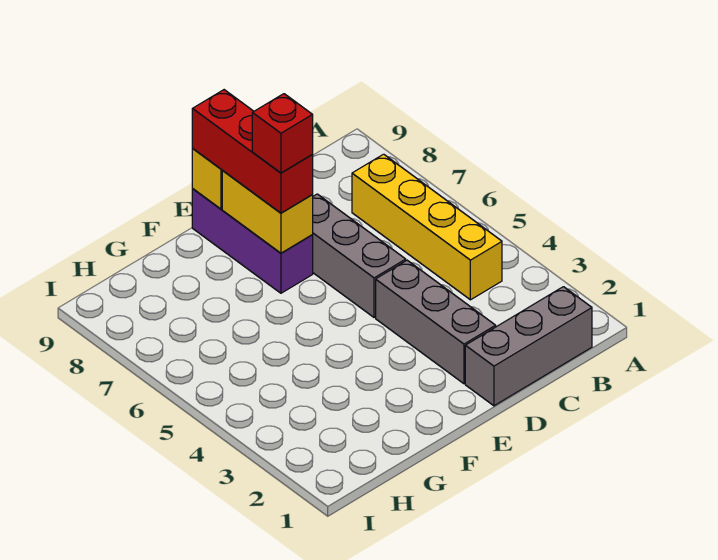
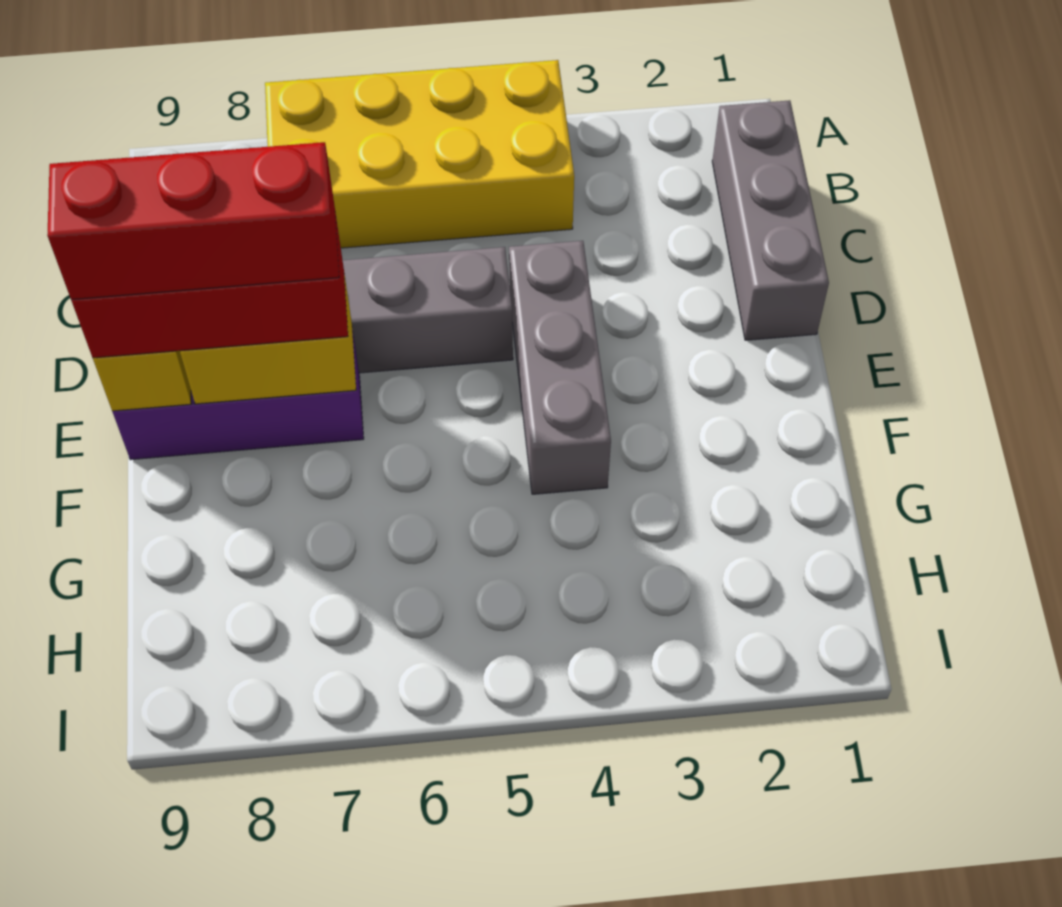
yellow 1x4 brick [352,154,502,300] -> yellow 2x4 brick [265,60,574,248]
grey 1x3 brick [376,260,496,384] -> grey 1x3 brick turned to [509,241,611,494]
red 1x1 brick [252,94,313,173] -> red 1x3 brick [47,142,339,300]

